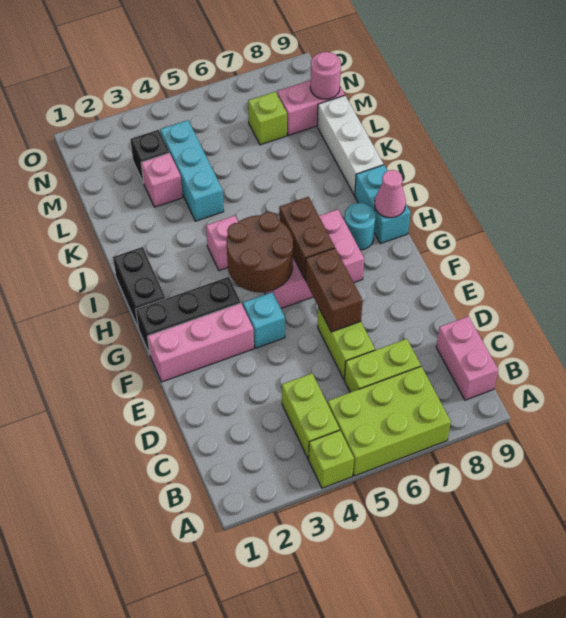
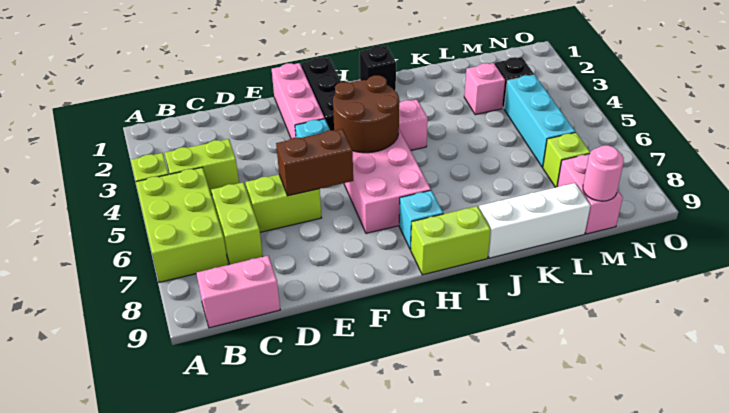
brown 1x2 brick [279,197,335,279] -> none
black 1x2 brick [113,247,166,327] -> black 1x1 brick [360,46,396,91]
cyan 1x1 round brick [344,203,376,250] -> cyan 1x1 brick [399,190,443,249]
cyan 1x2 brick [355,165,410,244] -> lime 1x2 brick [410,206,491,275]
pink 1x1 cone [375,170,406,218] -> none
cyan 1x3 brick [160,120,224,221] -> cyan 1x3 brick turned to [504,75,575,167]

